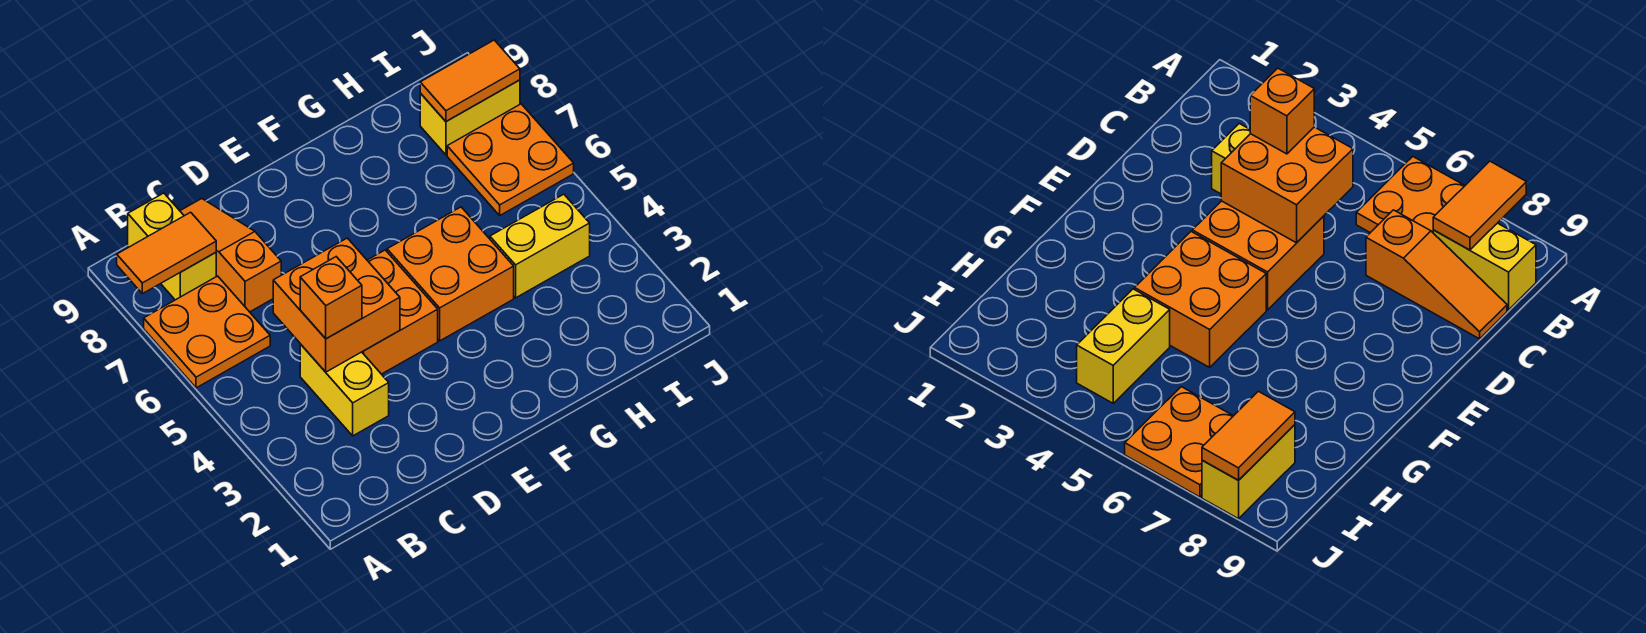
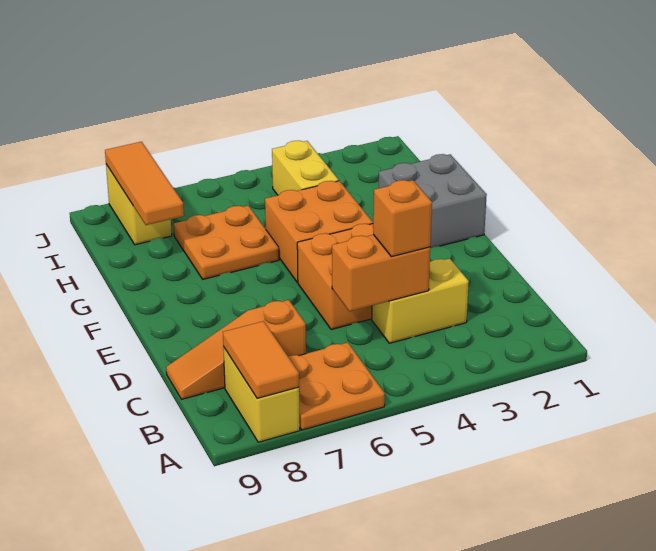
yellow 1x2 brick [128,193,216,300] -> yellow 1x2 brick turned to [223,347,300,442]
orange 2x2 brick [273,238,400,372] -> orange 1x2 brick [332,235,430,311]
none -> grey 2x2 brick [378,154,487,249]
orange 2x2 plate [447,104,574,215] -> orange 2x2 plate moved to [174,206,279,279]
orange 1x2 tile [420,40,520,121] -> orange 1x3 tile [105,142,184,225]

